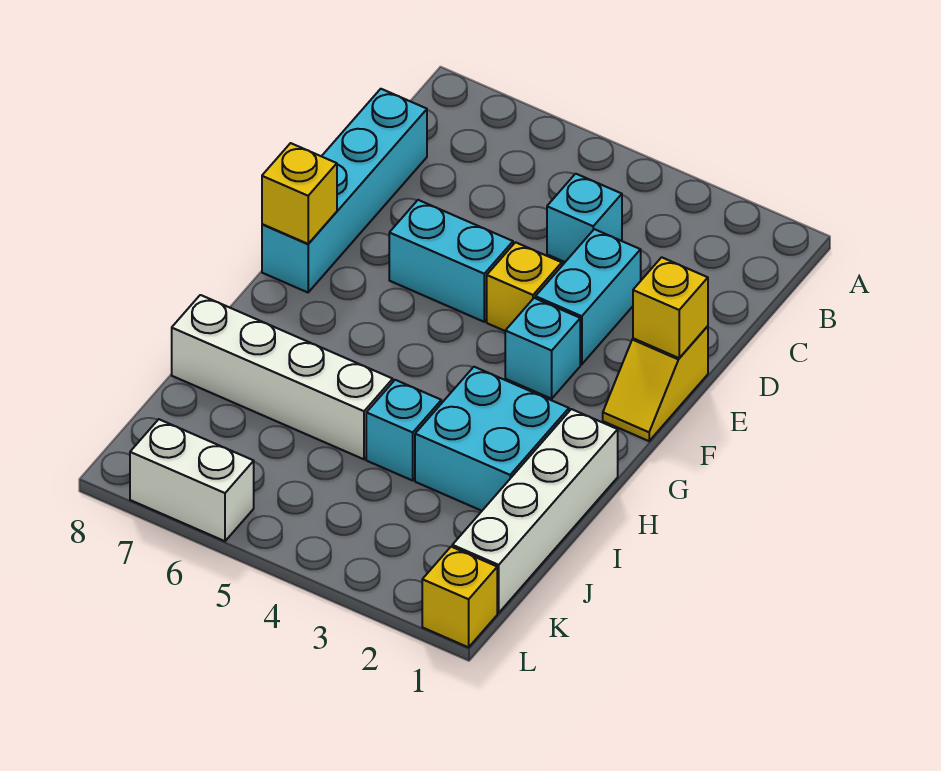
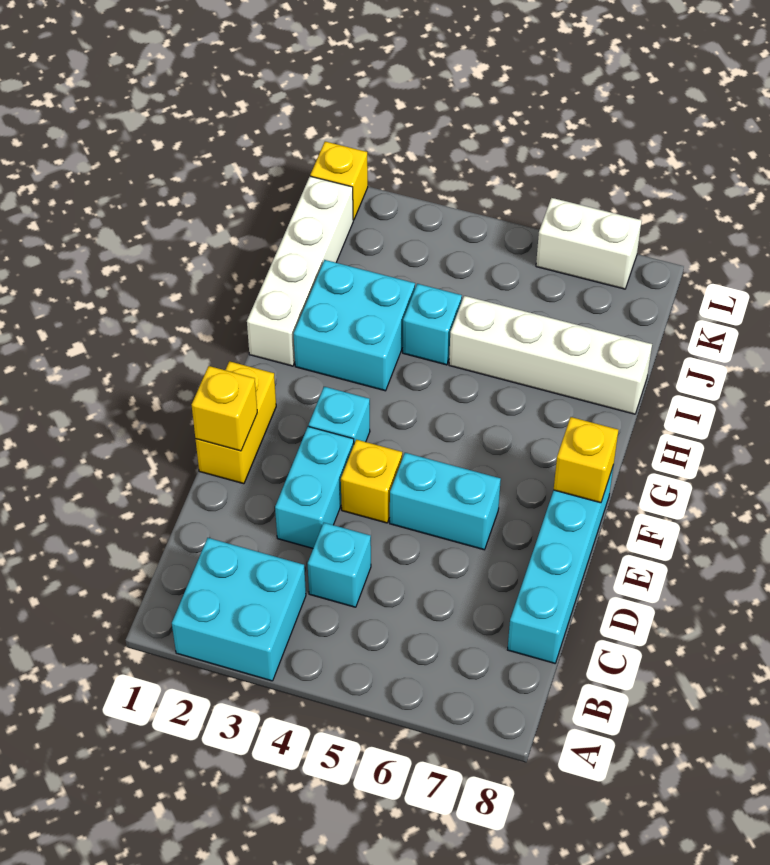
none -> cyan 2x2 brick [172,538,306,681]
yellow 1x2 slope [603,326,708,441] -> yellow 1x2 brick [196,361,276,484]

